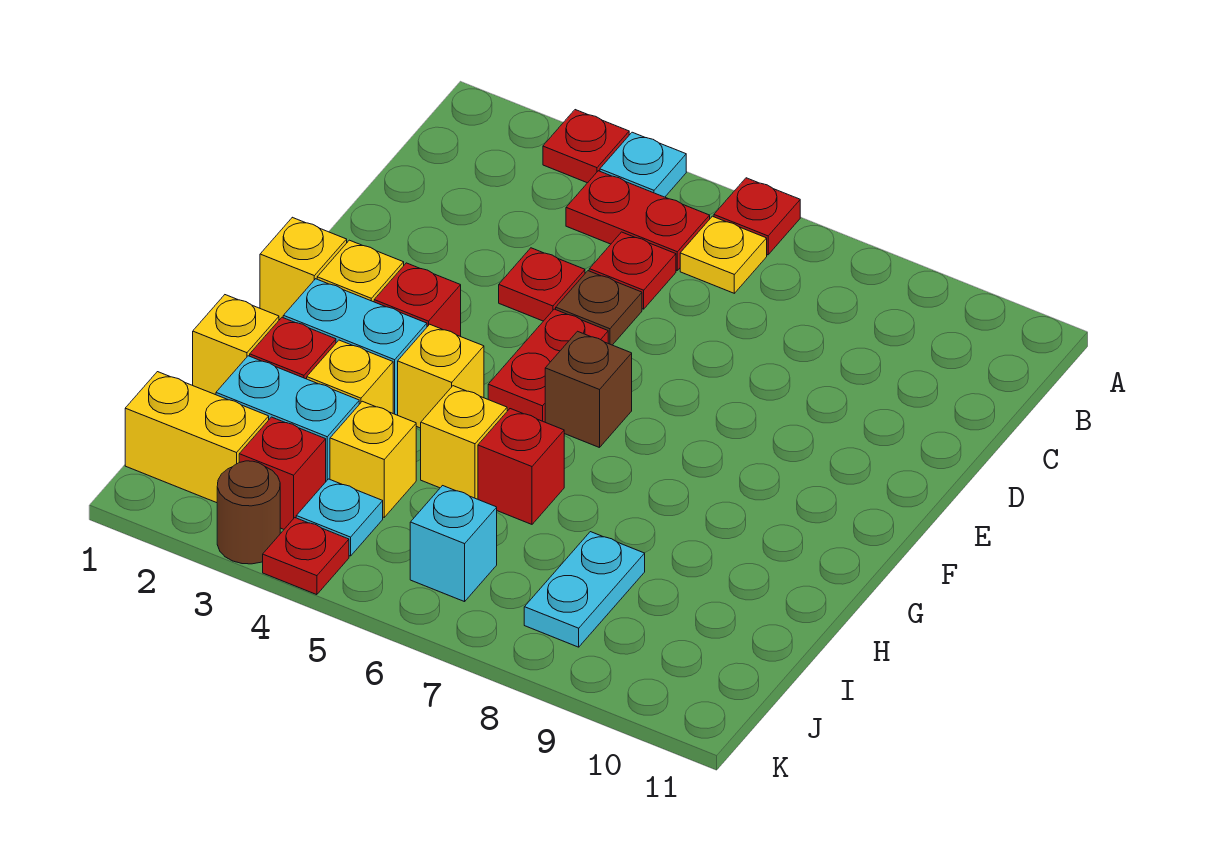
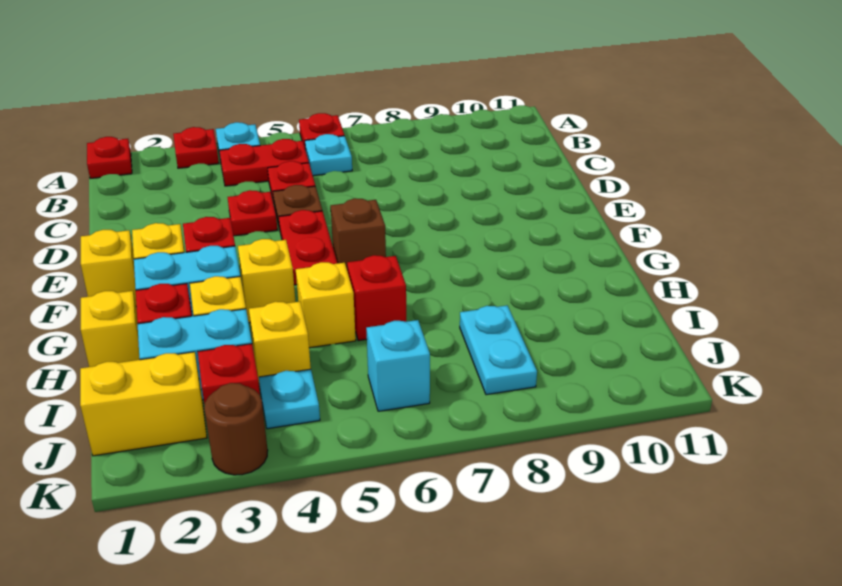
yellow 1x1 plate [680,216,767,293] -> cyan 1x1 plate [305,134,352,176]
red 1x1 plate [263,518,349,595] -> red 1x1 plate moved to [87,137,132,179]

